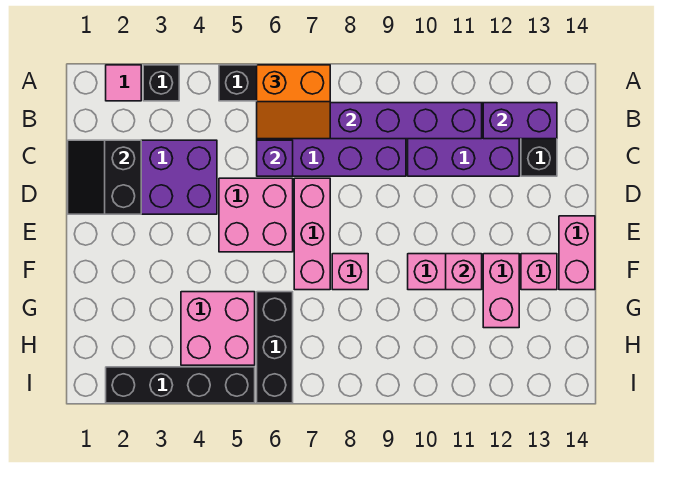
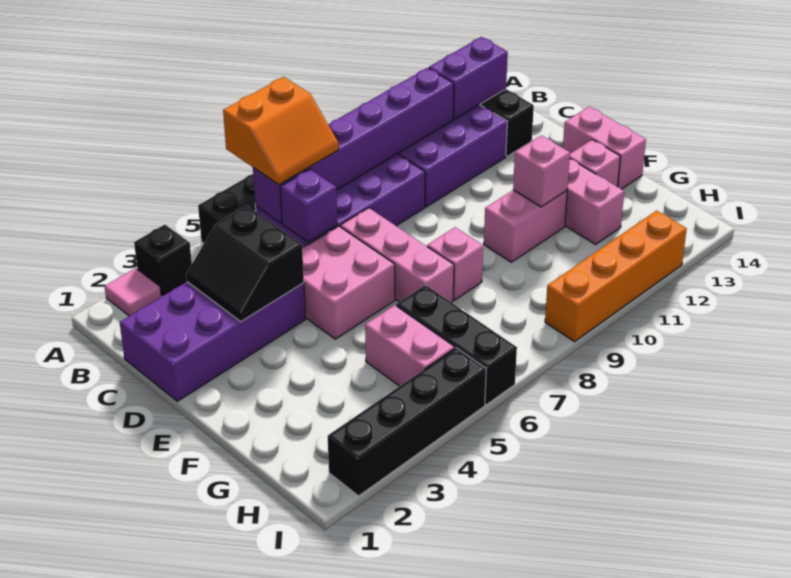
black 2x2 slope [68,140,141,214] -> black 2x2 slope moved to [186,206,304,321]
pink 2x2 brick [181,292,255,365] -> pink 1x2 brick [365,305,455,386]
none -> orange 1x4 brick [545,210,687,342]

